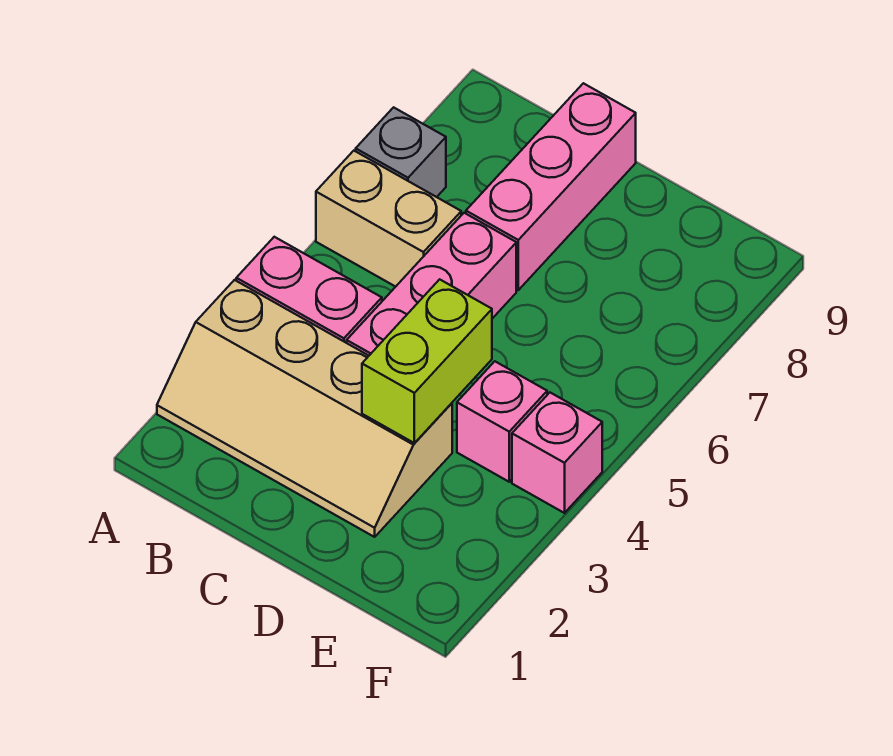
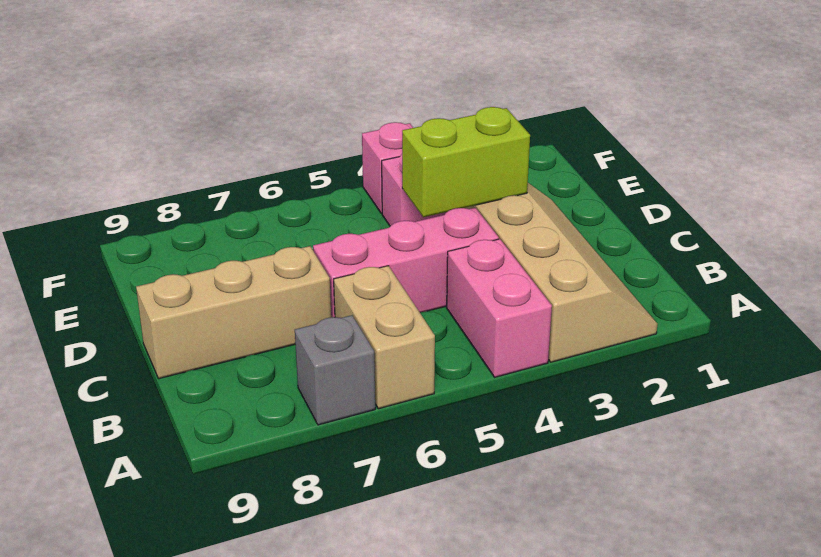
pink 1x3 brick [466,83,636,290] -> tan 1x3 brick [136,246,331,379]

